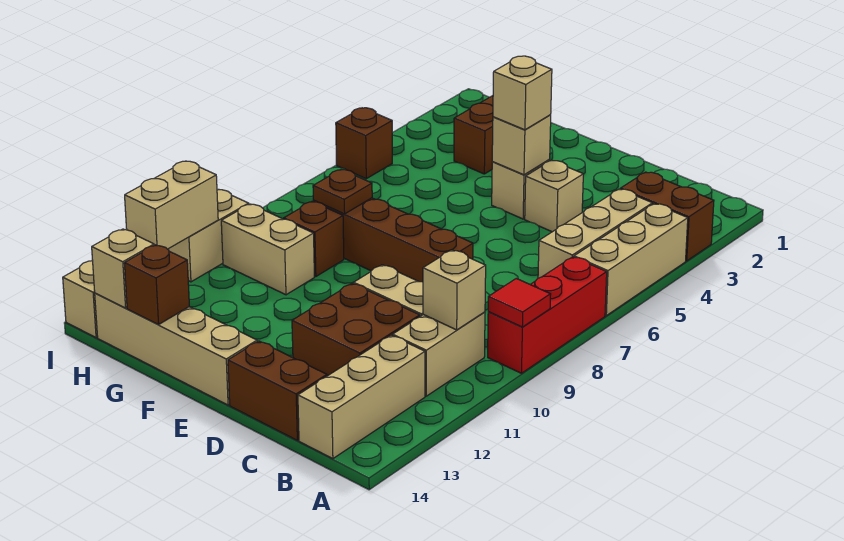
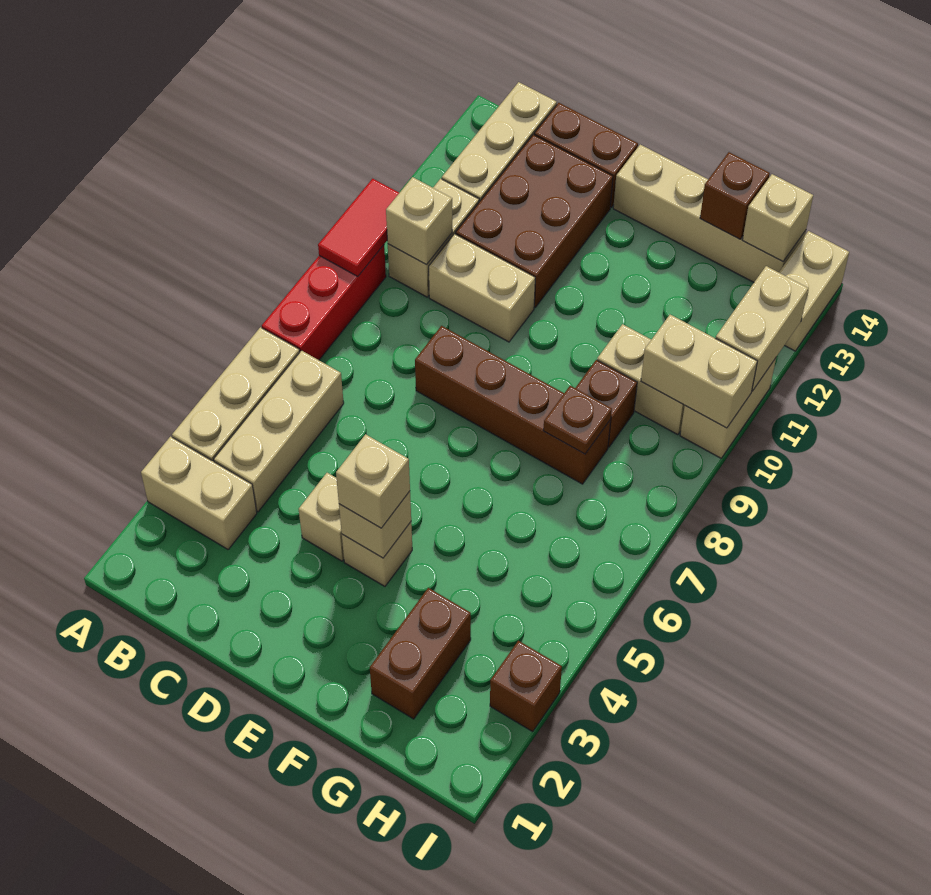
brown 1x2 brick [621,172,714,261] -> tan 1x2 brick [141,437,257,549]
red 1x1 tile [488,278,551,327] -> red 1x2 tile [318,179,399,276]
brown 2x2 brick [292,283,420,376] -> brown 2x3 brick [456,135,613,307]
none -> tan 1x2 brick [641,315,757,428]
brown 1x1 brick [336,108,392,179] -> brown 1x1 brick moved to [490,641,562,732]

